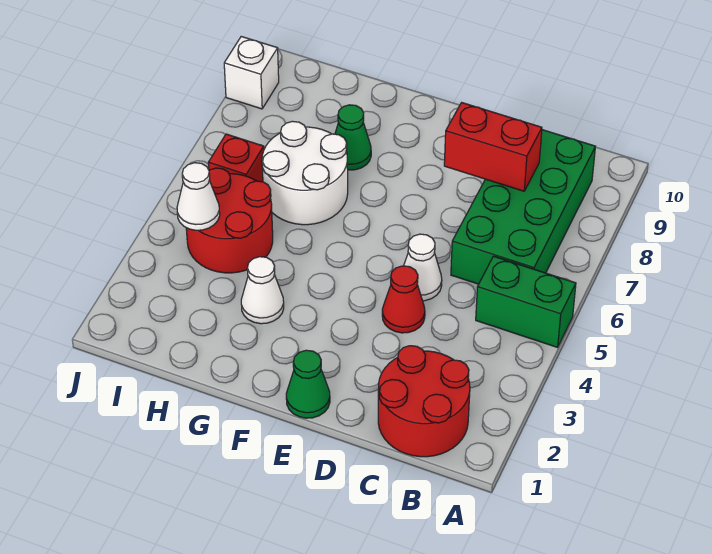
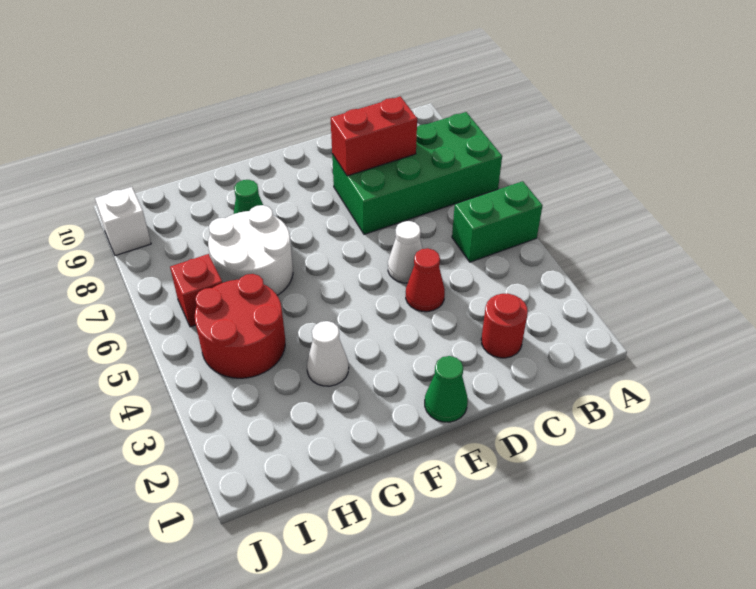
red 2x2 round brick [378,346,470,457] -> red 1x1 round brick [481,293,528,358]
green 2x4 brick [451,130,595,284] -> green 2x4 brick turned to [332,112,502,234]
white 1x1 cone [177,163,220,230] -> none

